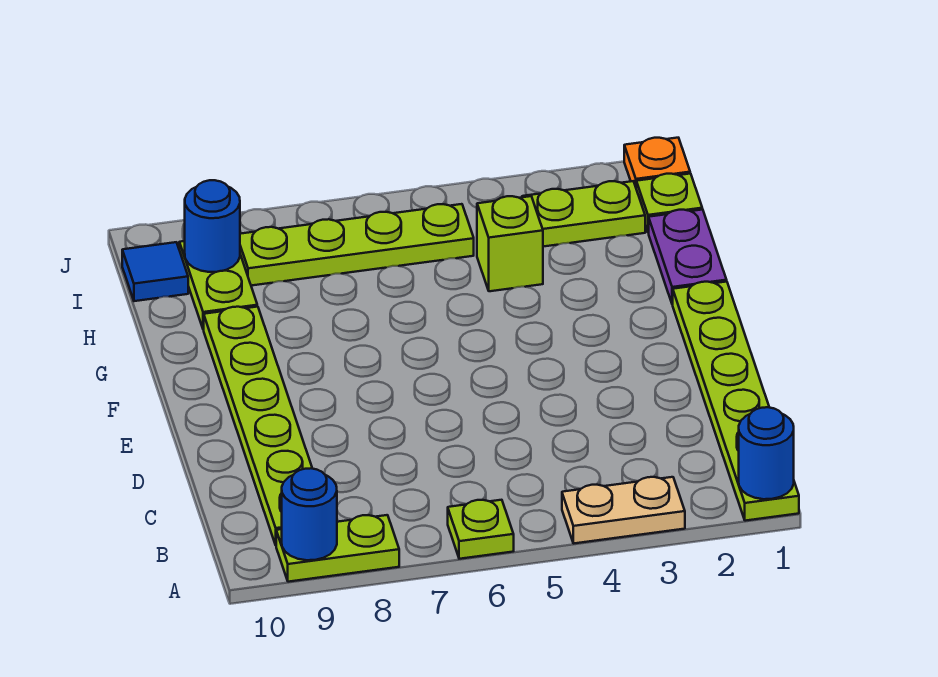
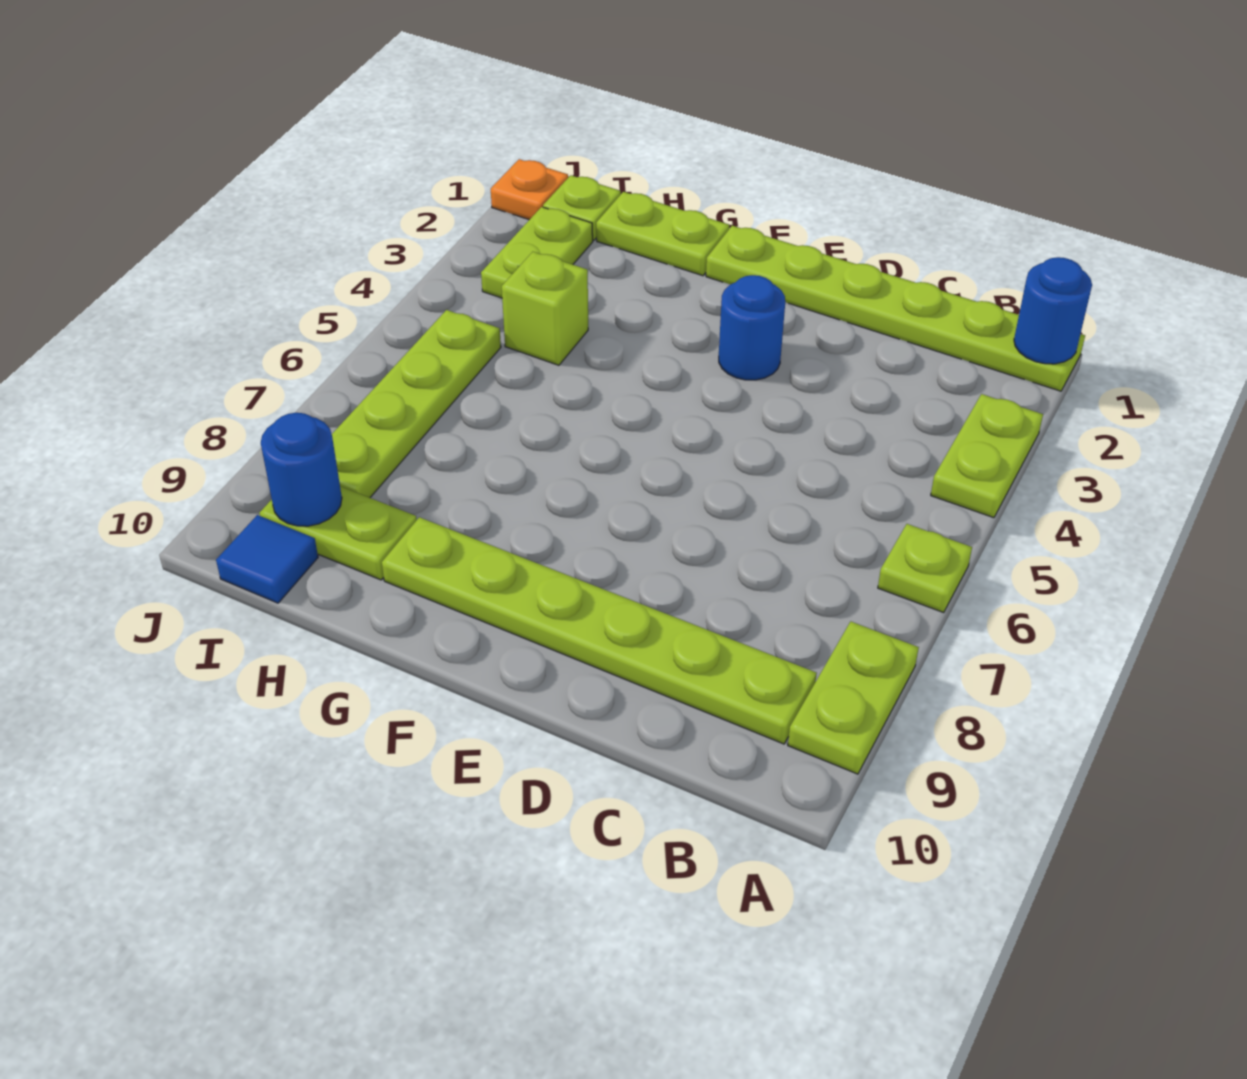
tan 1x2 plate [562,477,685,543] -> lime 1x2 plate [931,394,1043,518]
blue 1x1 round brick [282,468,337,560] -> blue 1x1 round brick moved to [719,275,785,380]
purple 1x2 plate [649,209,727,305] -> lime 1x2 plate [596,192,729,276]

